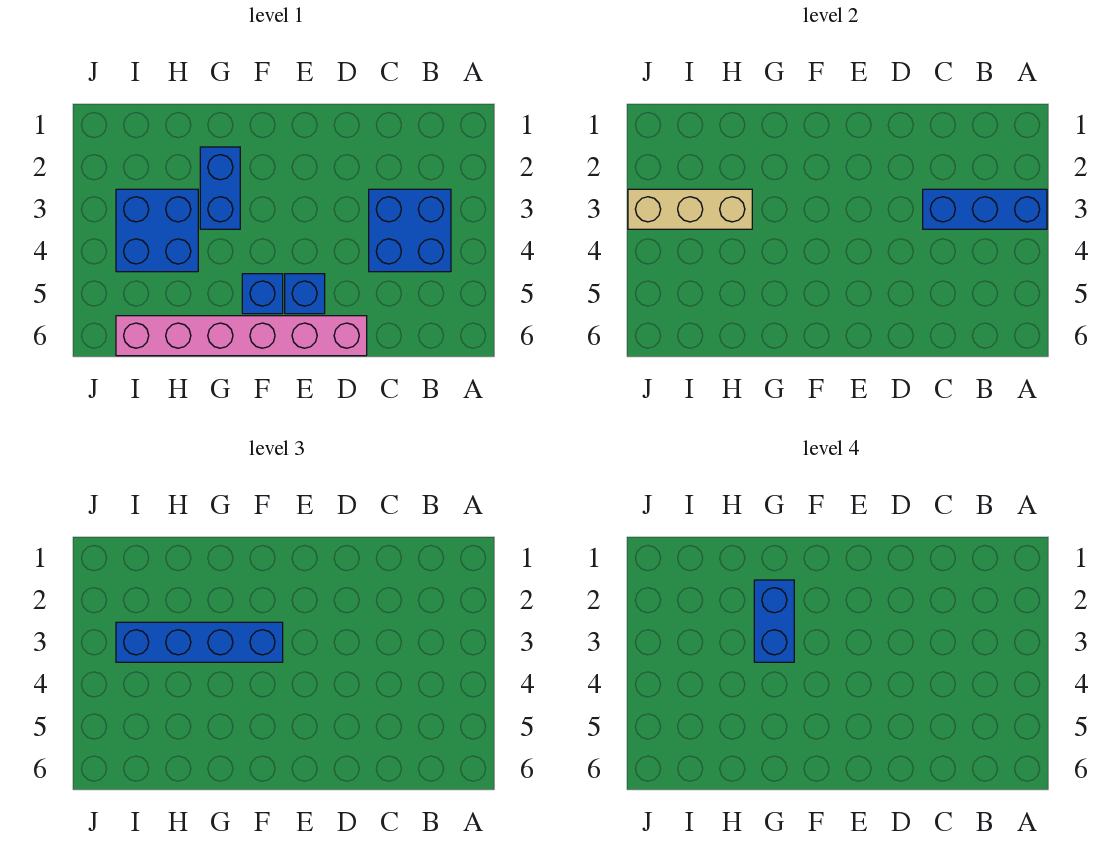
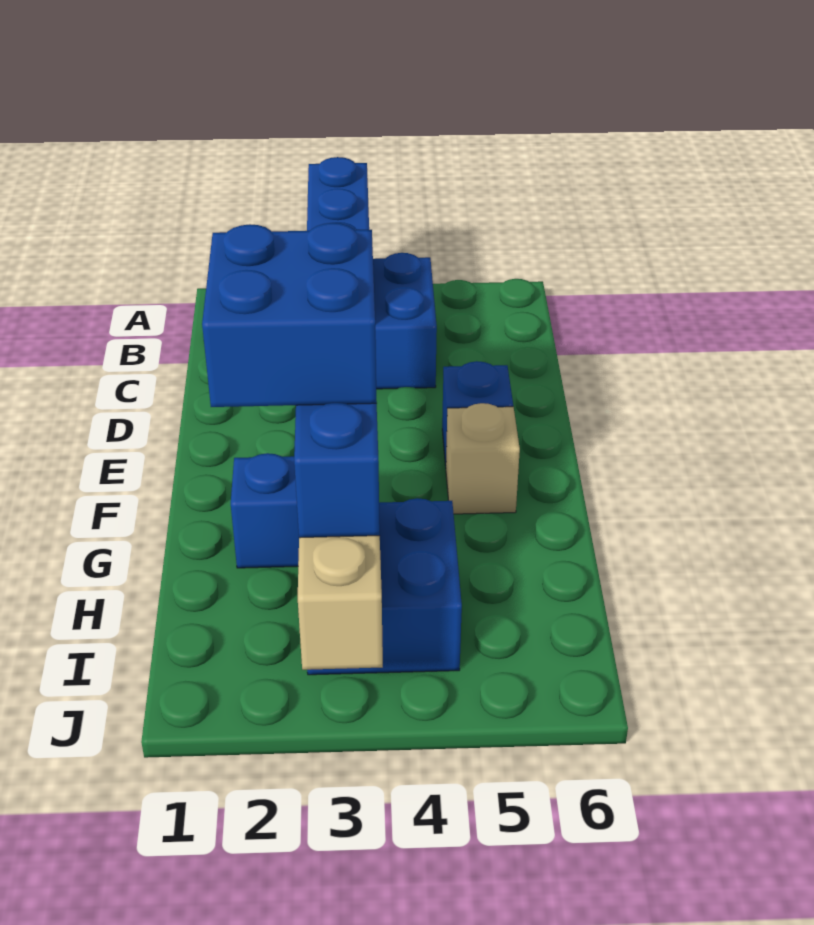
pink 1x6 brick [116,316,367,356] -> none
blue 1x1 brick [242,274,283,314] -> tan 1x1 brick [446,403,520,514]
blue 1x2 brick [754,580,794,662] -> blue 2x2 brick [202,223,377,407]

